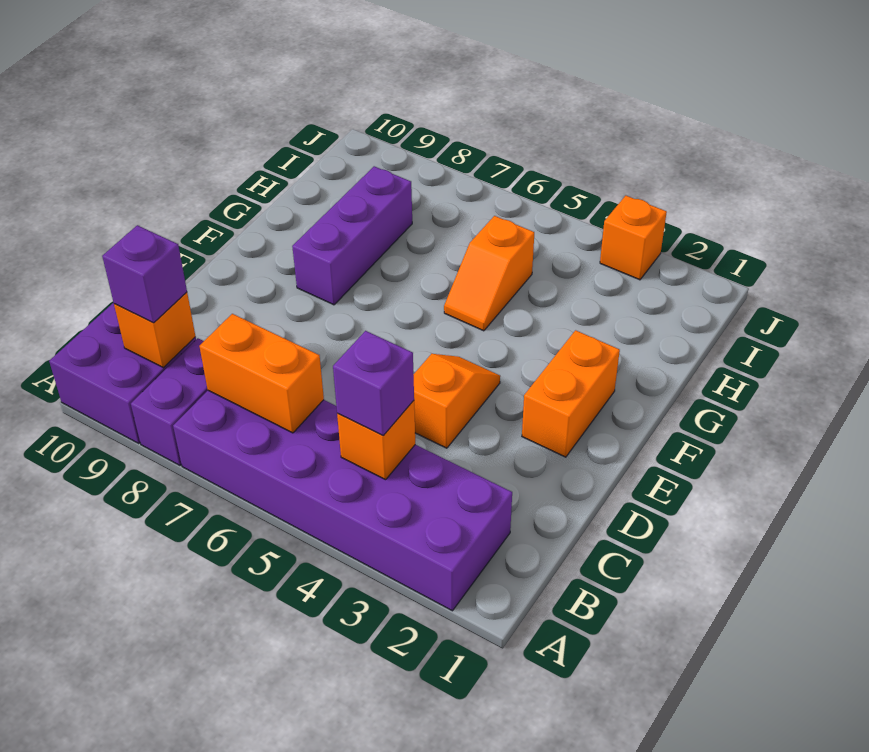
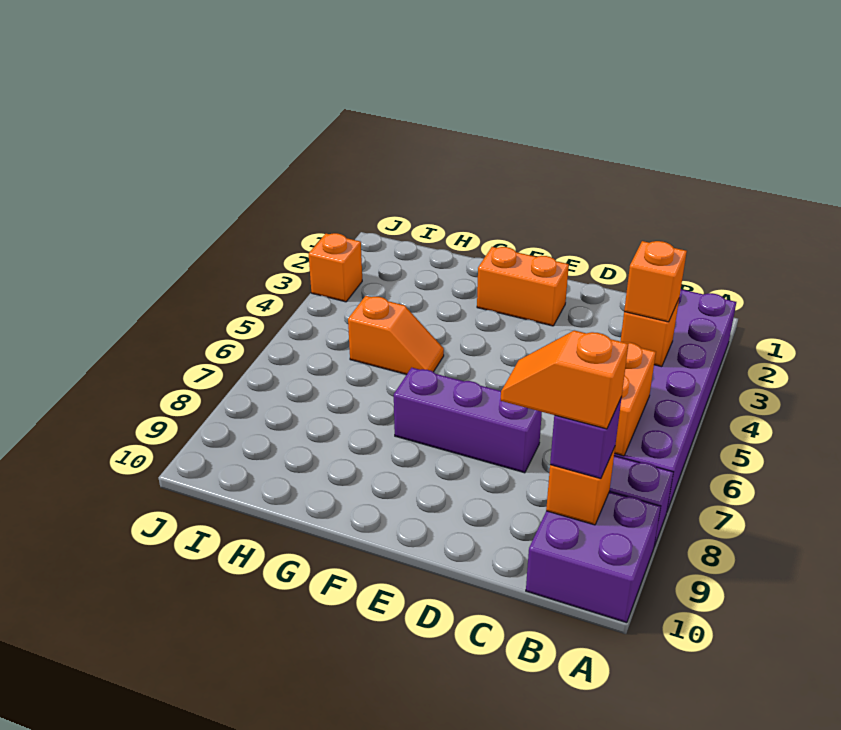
purple 1x1 brick [333,331,414,436] -> orange 1x1 brick [624,241,687,322]
orange 1x2 slope [413,354,500,448] -> orange 1x2 slope moved to [501,330,628,429]
purple 1x3 brick [292,166,412,305] -> purple 1x3 brick moved to [394,368,542,473]

